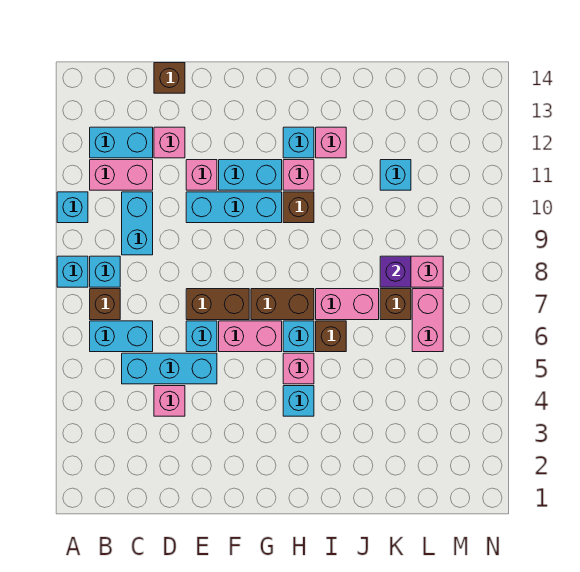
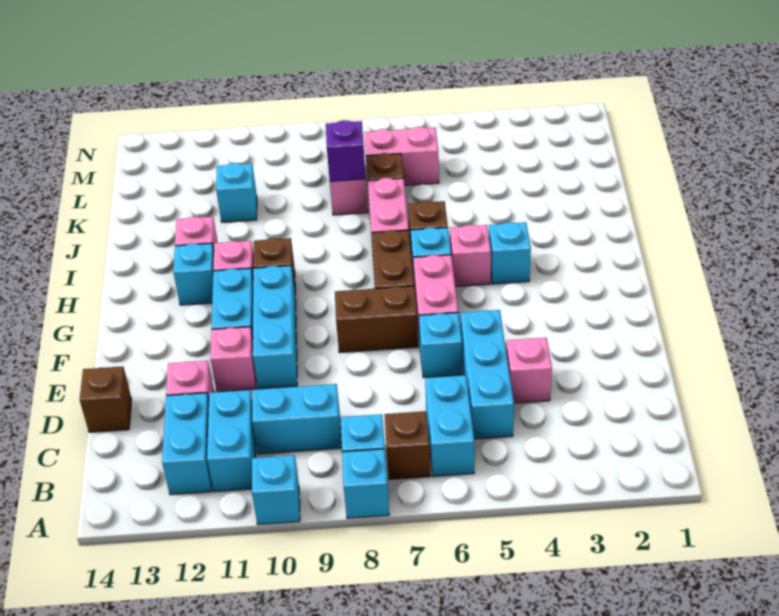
pink 1x2 brick [90,160,153,190] -> cyan 1x2 brick [207,390,256,492]
brown 1x2 brick [186,289,249,320] -> brown 1x2 brick turned to [335,286,418,353]

